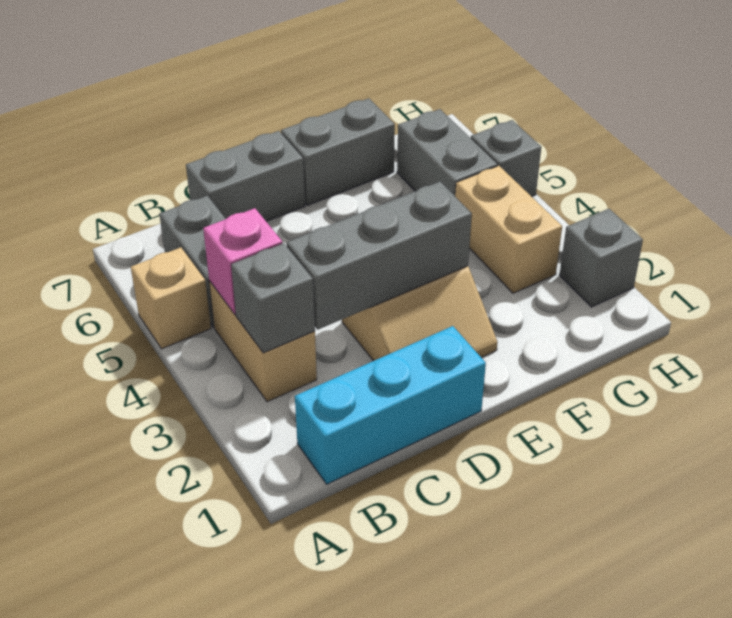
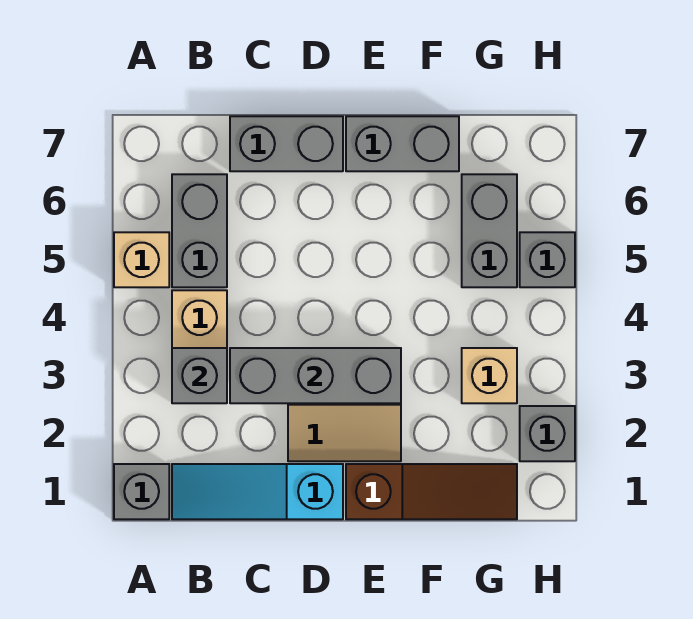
none -> grey 1x1 brick [114,464,169,519]
cyan 1x3 brick [295,326,486,484] -> cyan 1x3 slope [172,464,343,519]
pink 1x1 brick [203,208,283,314] -> none
none -> brown 1x3 slope [346,464,517,519]
tan 1x2 brick [455,166,562,293] -> tan 1x1 brick [462,348,517,403]

